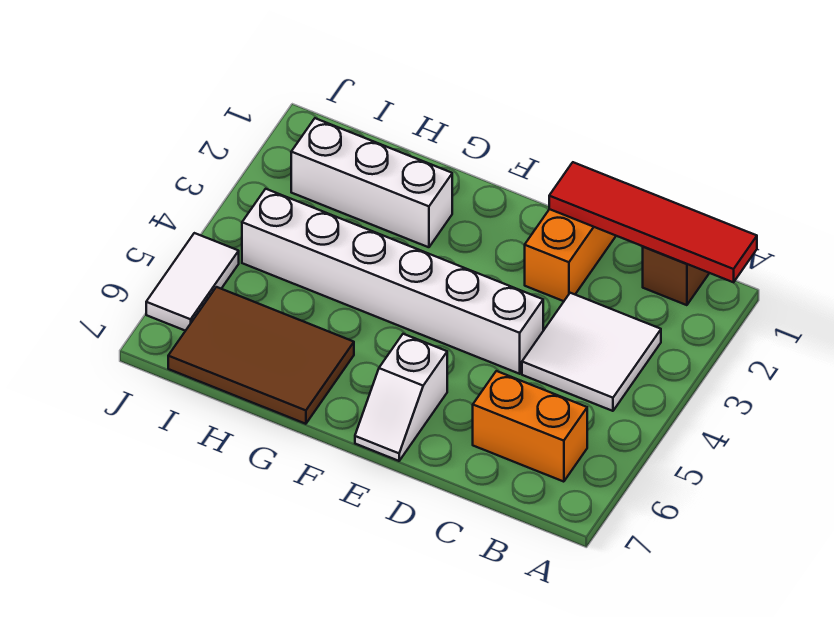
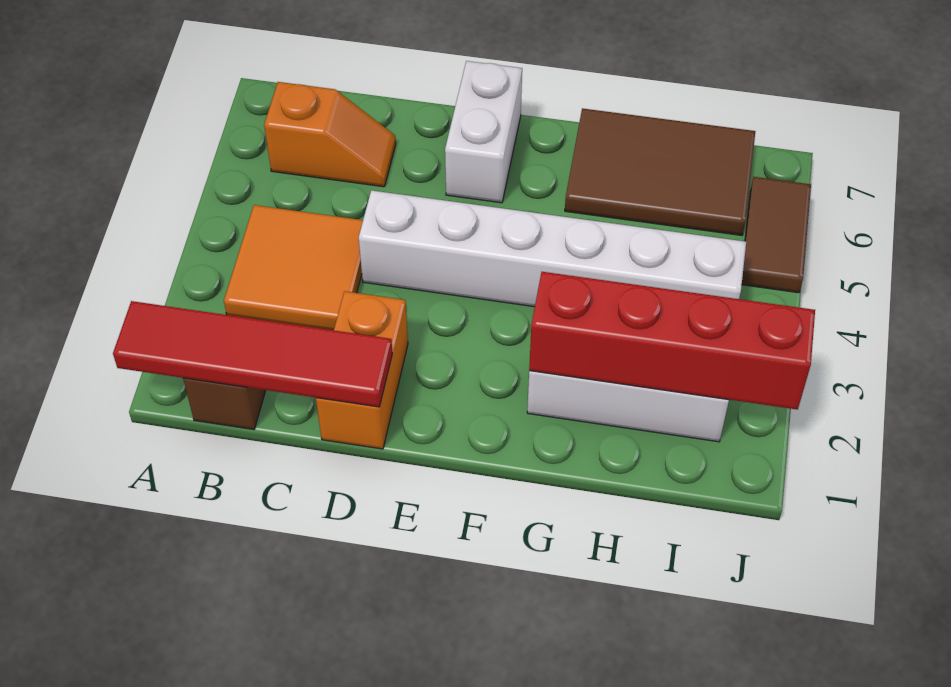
white 2x2 tile [522,293,661,411] -> orange 2x2 tile [224,205,363,330]
orange 1x2 brick [473,371,587,482] -> orange 1x2 slope [264,82,396,187]
white 1x2 slope [355,334,447,461] -> white 1x2 brick [445,61,522,203]
none -> red 1x4 brick [529,272,815,410]
white 1x2 tile [146,233,239,331] -> brown 1x2 tile [742,177,811,293]

